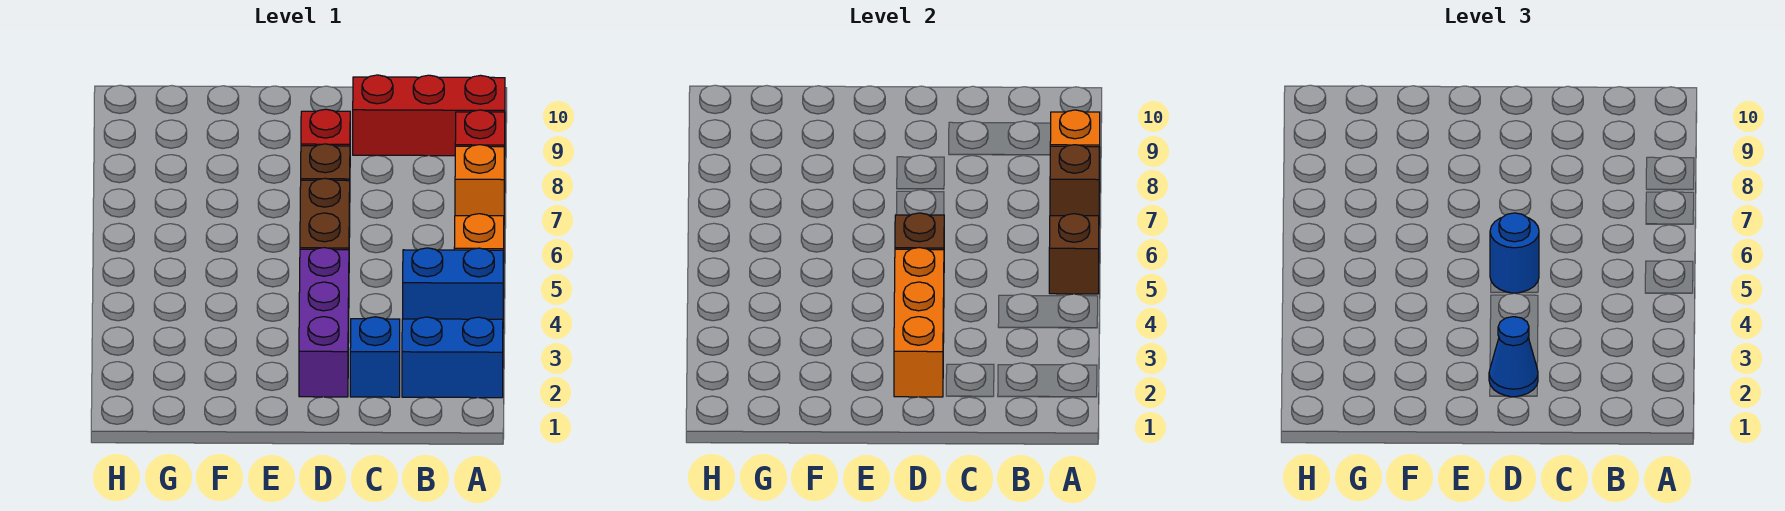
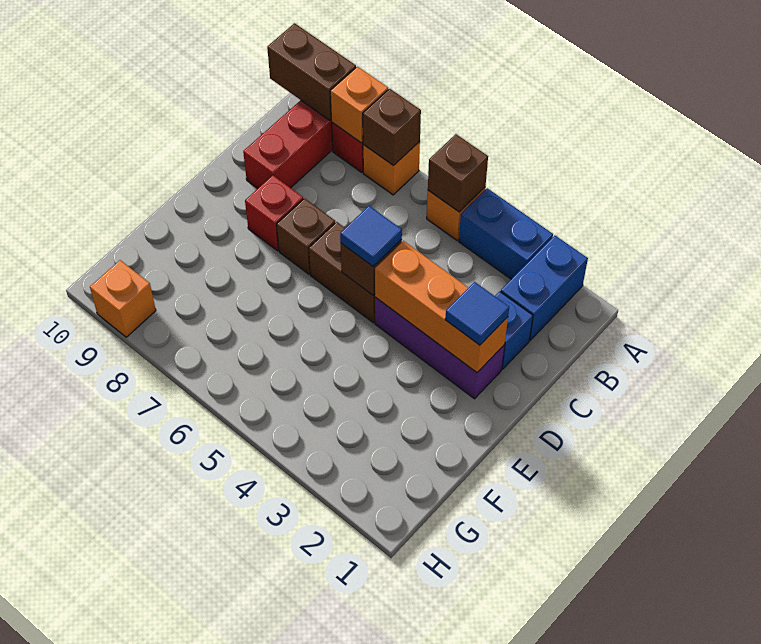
blue 1x2 brick [403,248,504,319] -> blue 1x2 brick turned to [459,188,553,279]
none -> brown 1x2 brick [267,23,356,120]
blue 1x1 cone [1489,317,1538,397] -> blue 1x1 tile [445,282,509,345]
blue 1x1 round brick [1490,213,1539,293] -> blue 1x1 tile [340,206,402,266]
none -> orange 1x1 brick [90,260,156,337]

